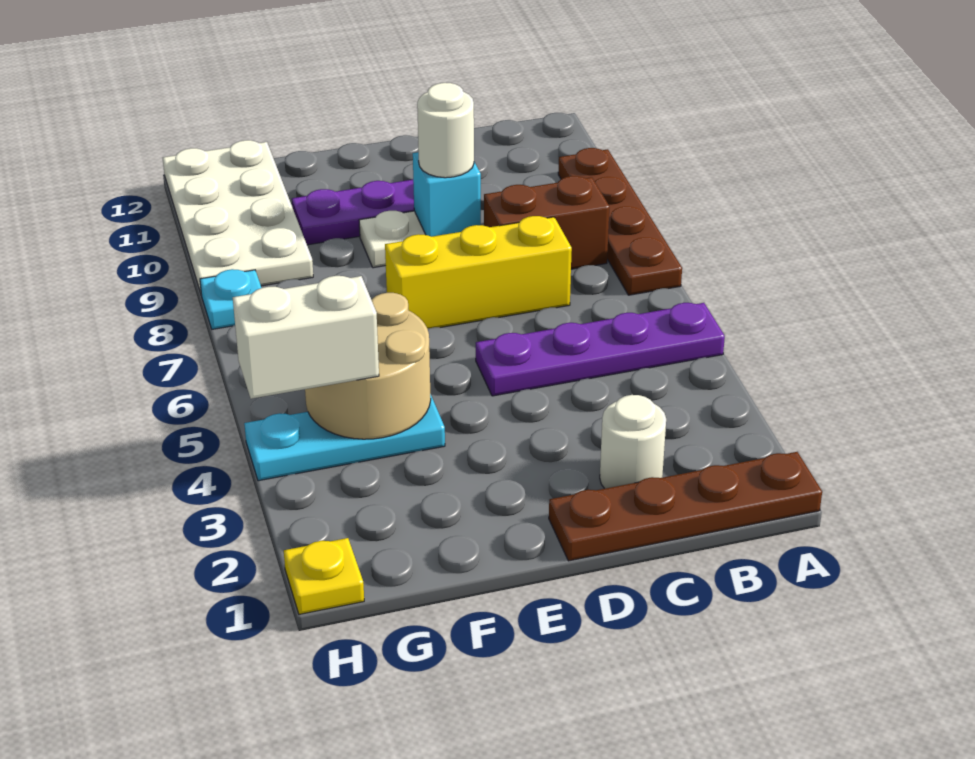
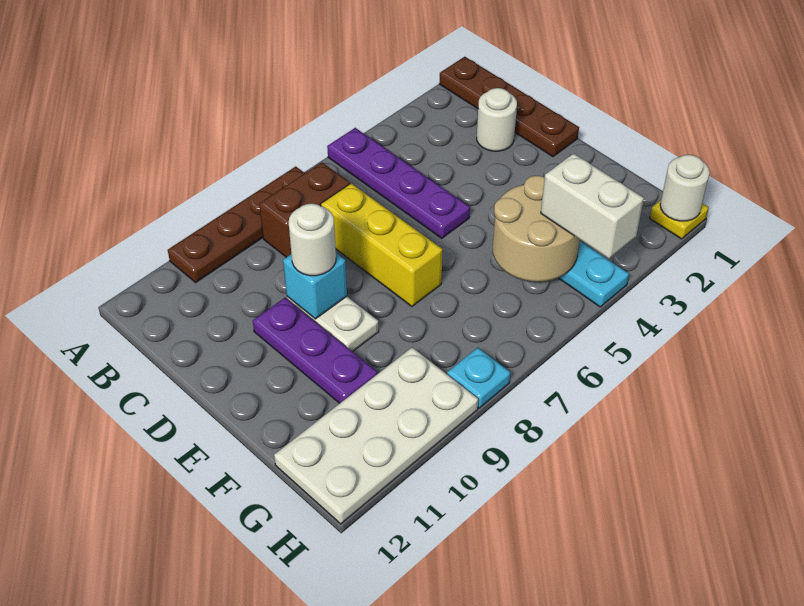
brown 1x2 brick [484,176,609,269] -> brown 1x2 brick turned to [259,163,350,257]
none -> white 1x1 round brick [660,155,710,221]

